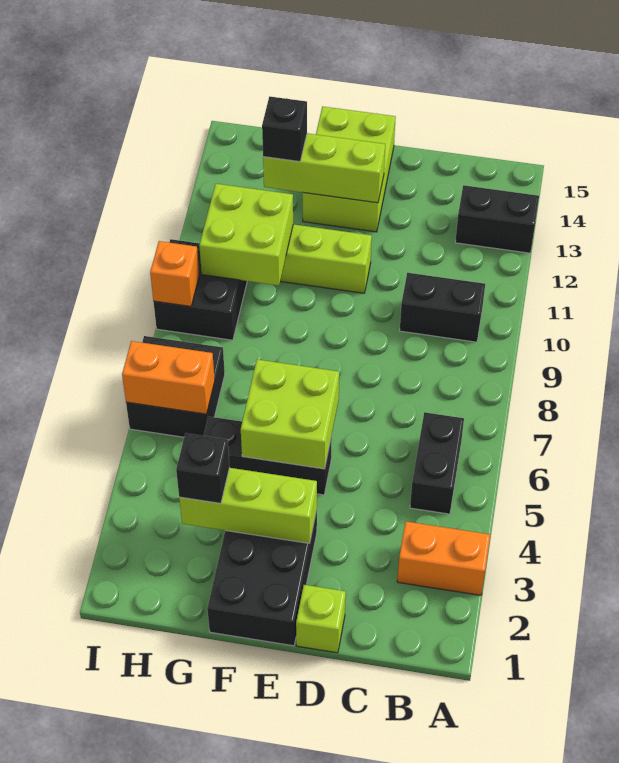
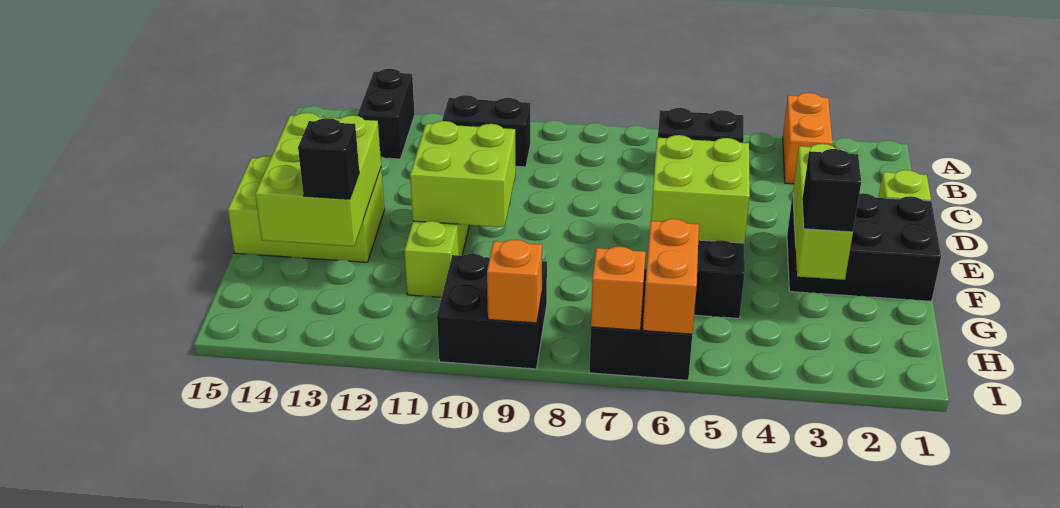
black 1x2 brick [400,273,485,342] -> black 1x2 brick turned to [442,95,530,167]
lime 1x3 brick [263,133,385,203] -> lime 2x3 brick [255,113,381,246]
lime 2x2 brick [199,184,293,285] -> lime 2x2 brick moved to [410,121,516,227]
none -> orange 1x1 brick [591,247,646,330]

